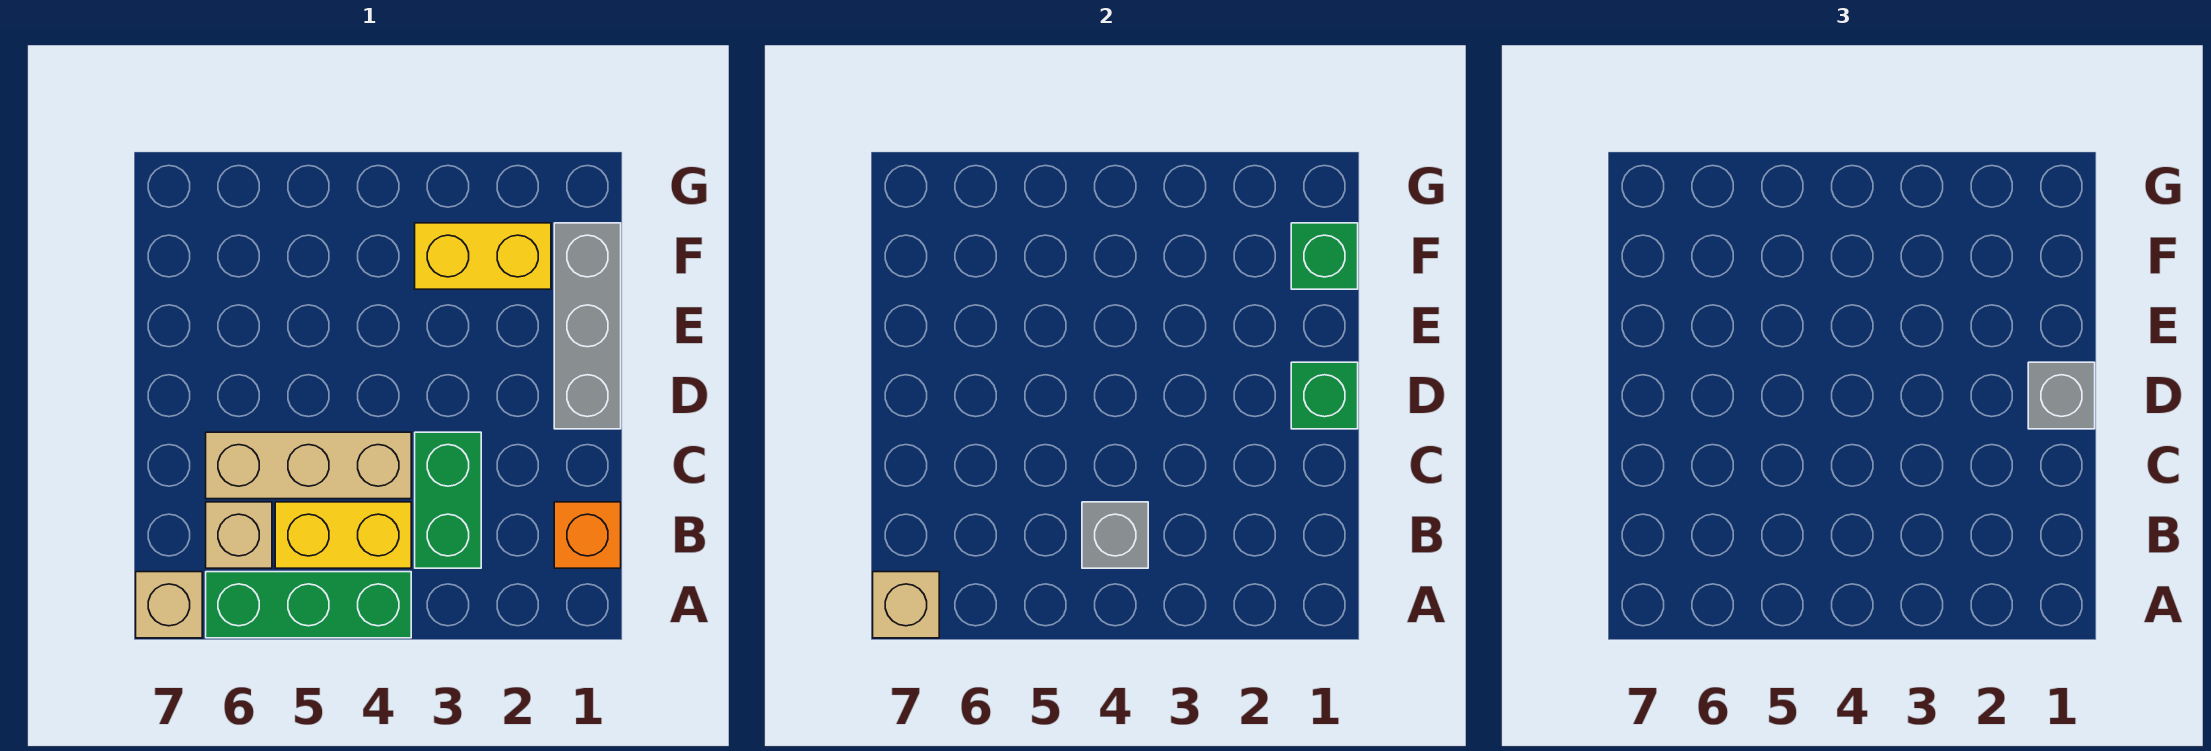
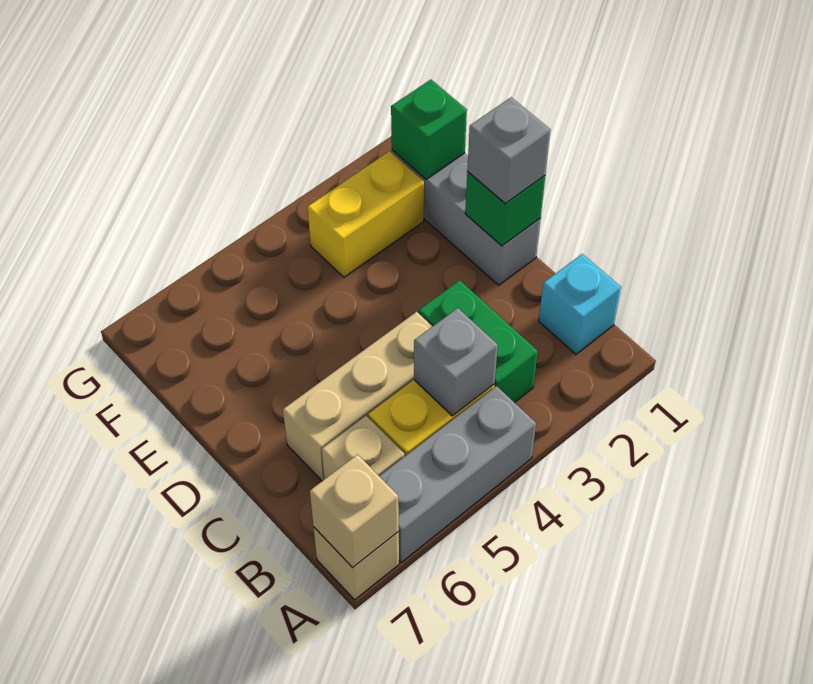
green 1x3 brick [206,572,411,638] -> grey 1x3 brick [379,386,536,562]
orange 1x1 brick [554,502,621,568] -> cyan 1x1 brick [539,254,621,354]

